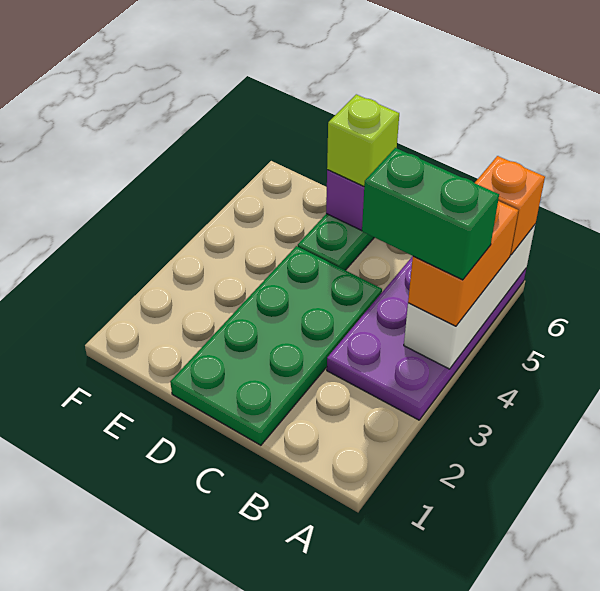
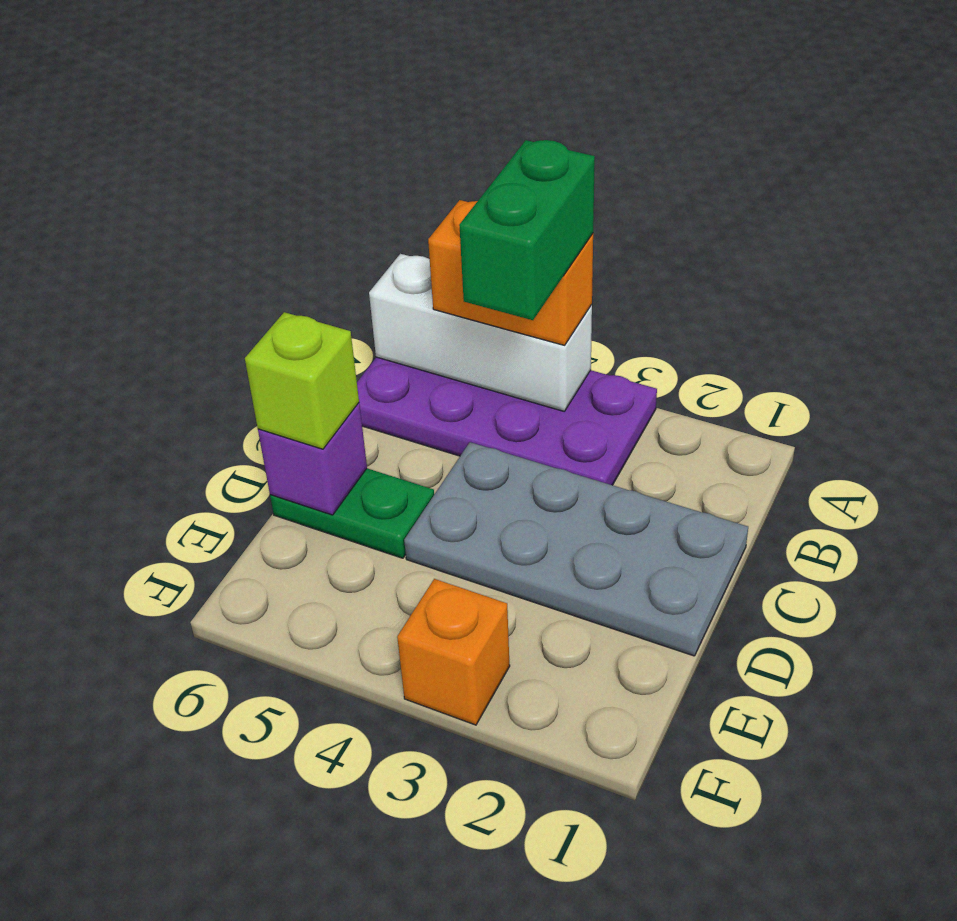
orange 1x1 brick [475,156,545,255] -> orange 1x1 brick moved to [397,579,510,725]
green 2x4 plate [170,246,382,445] -> grey 2x4 plate [404,442,748,656]

